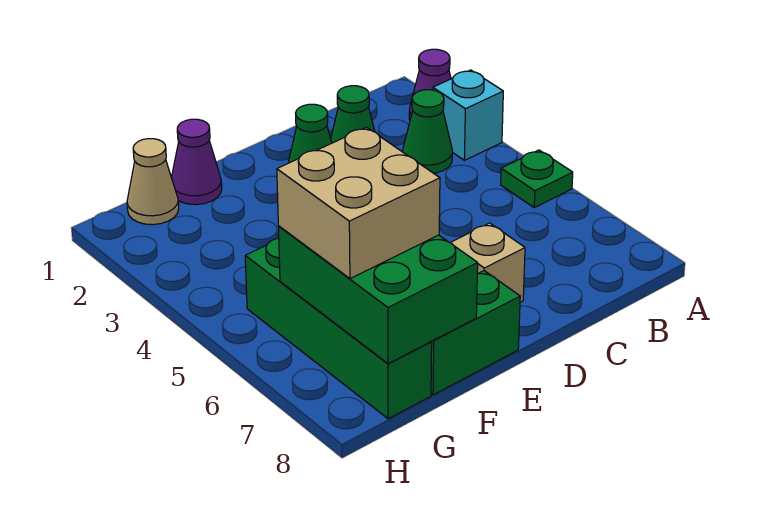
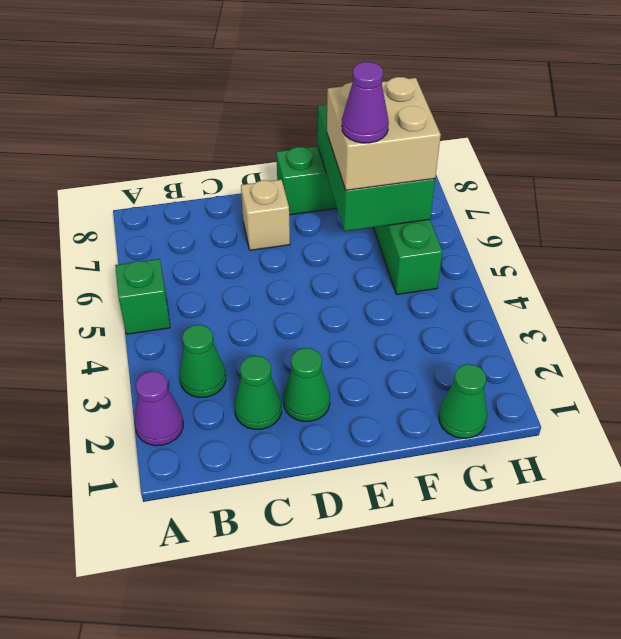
cyan 1x1 brick [433,70,503,160] -> none
green 1x1 plate [501,150,573,208] -> green 1x1 brick [115,259,170,334]
purple 1x1 cone [171,119,222,205] -> purple 1x1 cone moved to [342,62,389,143]
tan 1x1 cone [127,139,179,225] -> green 1x1 cone [439,364,487,438]

